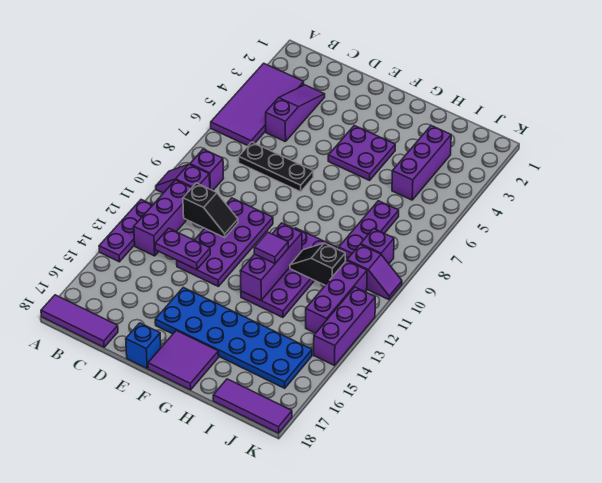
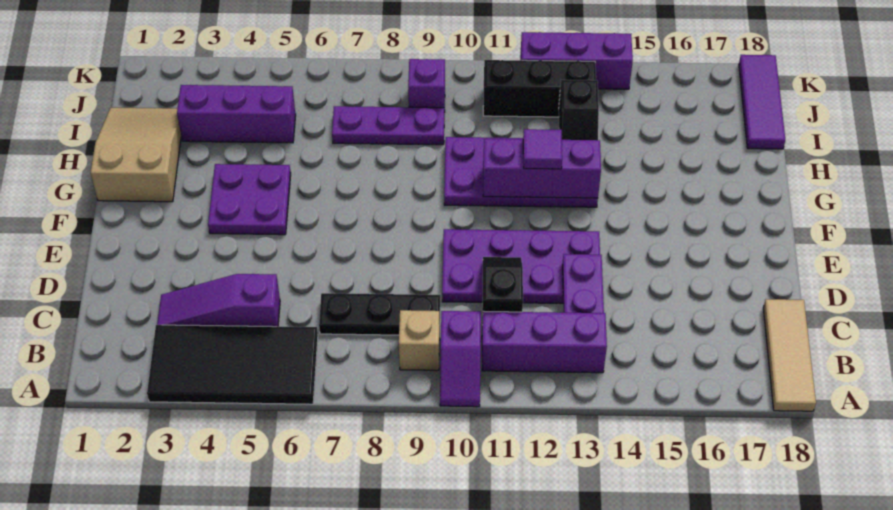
purple 2x4 tile [211,63,304,146] -> black 2x4 tile [147,325,318,404]
purple 1x3 plate [99,200,152,262] -> none
purple 1x3 tile [41,295,118,347] -> tan 1x3 tile [763,299,816,411]
purple 1x1 brick [190,149,223,191] -> tan 1x1 brick [399,310,440,370]
black 1x3 plate [239,142,314,192] -> black 1x3 plate turned to [319,293,440,335]
blue 2x6 plate [155,287,312,388] -> none
blue 1x1 brick [126,323,161,368] -> none
purple 2x2 tile [148,331,219,390] -> none
none -> tan 2x3 slope [90,108,181,202]
black 1x2 slope [290,243,345,285] -> black 1x2 slope moved to [559,80,599,140]
purple 1x2 slope [347,244,402,300] -> none
purple 1x3 brick [306,261,367,333] -> black 1x3 brick [483,60,596,117]

